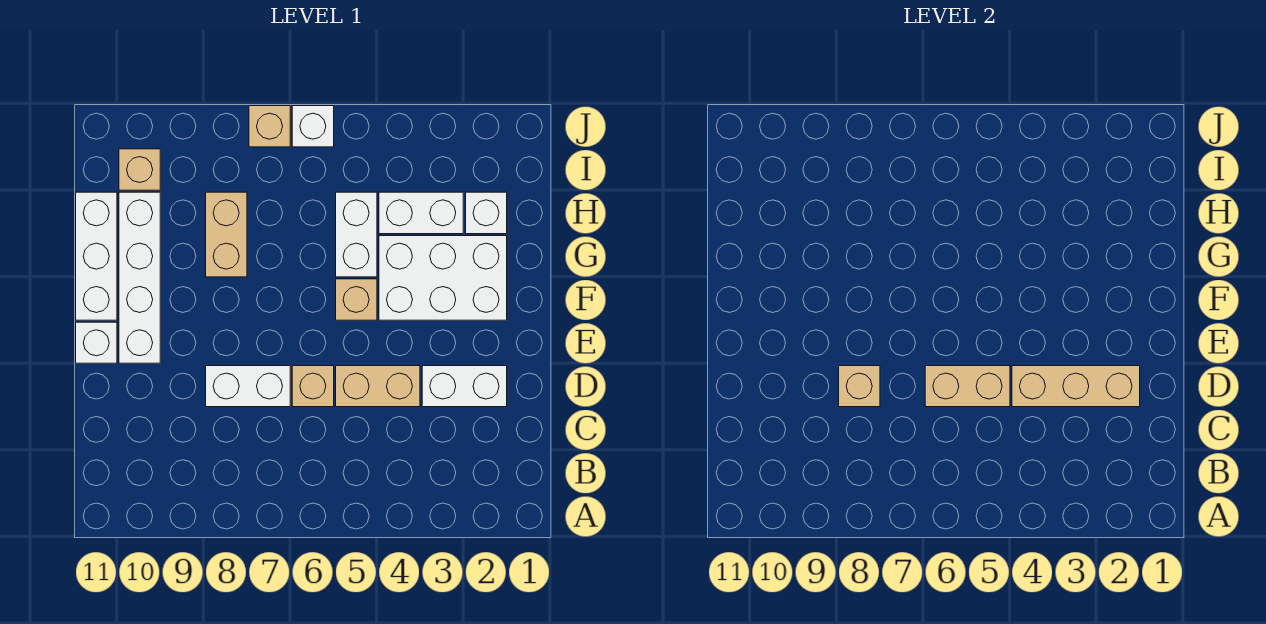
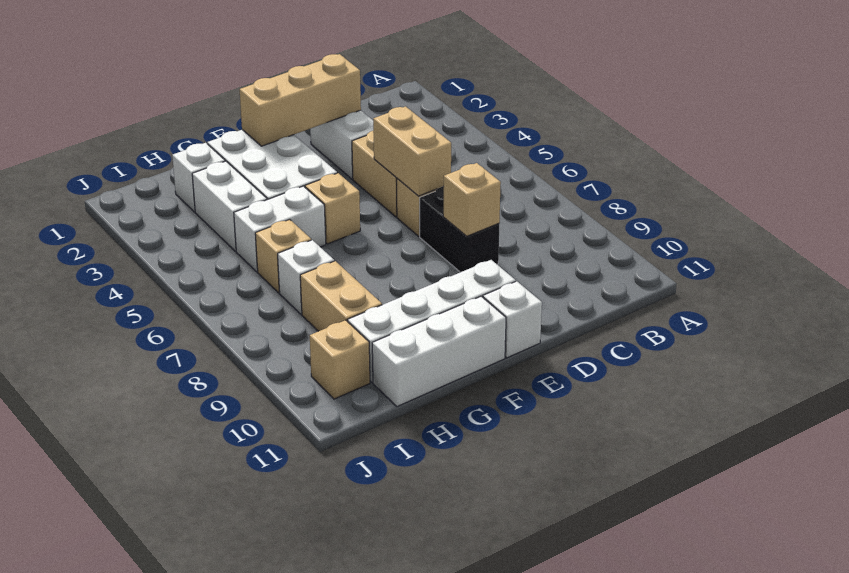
tan 1x3 brick [1012,366,1140,407] -> tan 1x3 brick turned to [240,54,361,146]
white 1x2 brick [206,366,290,407] -> black 1x2 brick [420,187,499,272]
tan 1x2 brick [206,192,247,277] -> tan 1x2 brick turned to [300,261,382,331]
white 1x1 brick [292,106,334,147] -> white 1x1 brick moved to [278,240,334,314]
tan 1x1 brick [249,106,290,147] -> tan 1x1 brick moved to [255,220,311,293]

